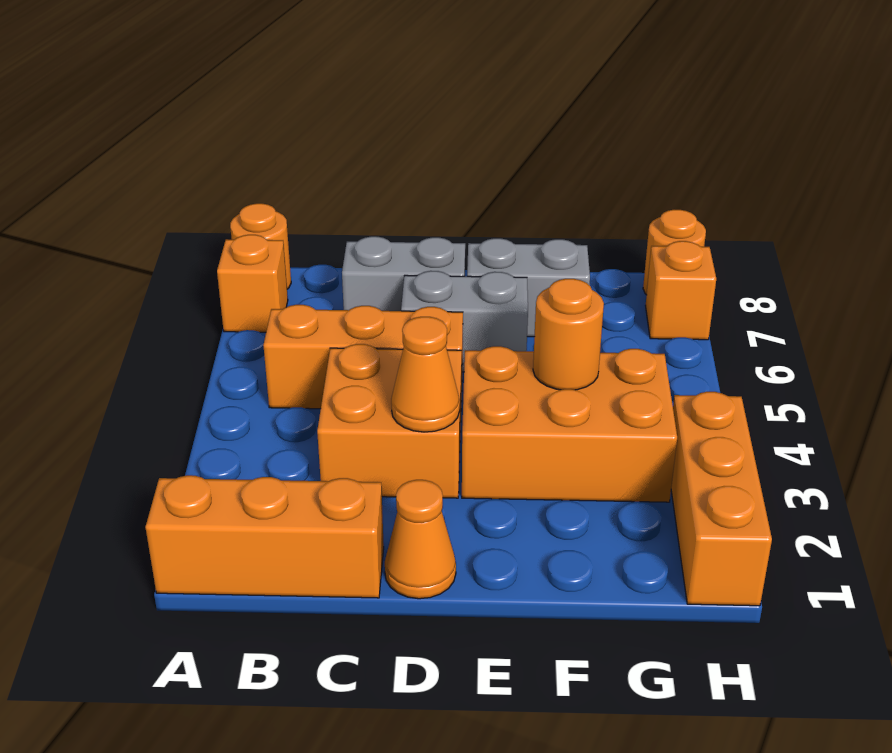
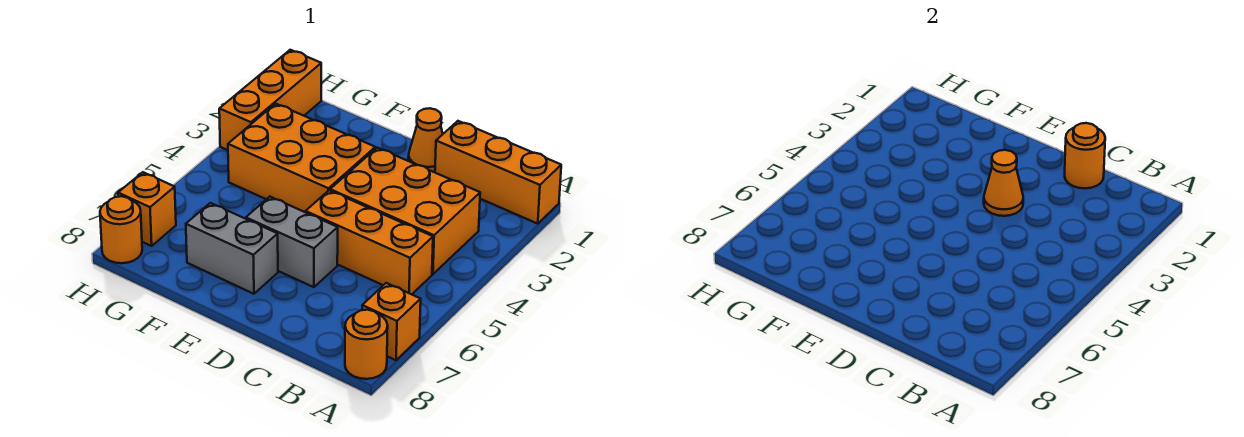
orange 2x2 brick [317,344,462,498] -> orange 2x3 brick [330,148,480,274]
grey 1x2 brick [342,236,465,311] -> none
orange 1x1 round brick [533,279,604,390] -> orange 1x1 round brick moved to [1065,123,1105,188]

